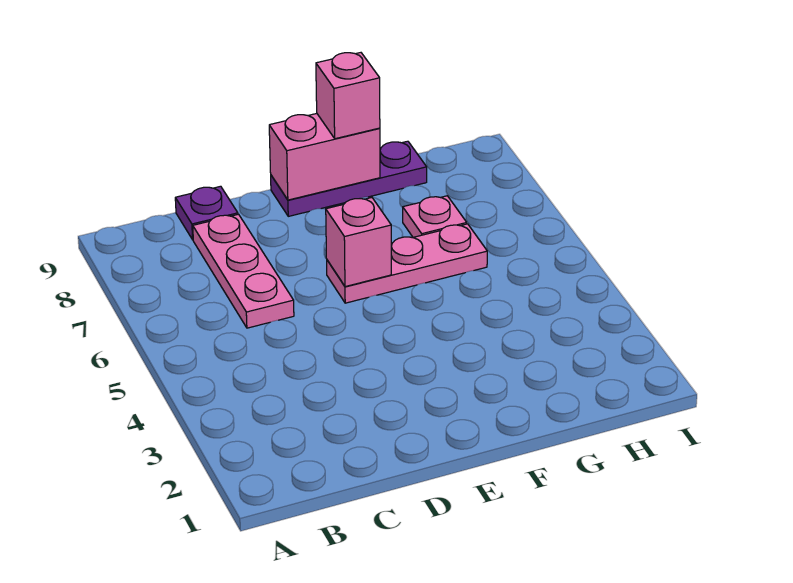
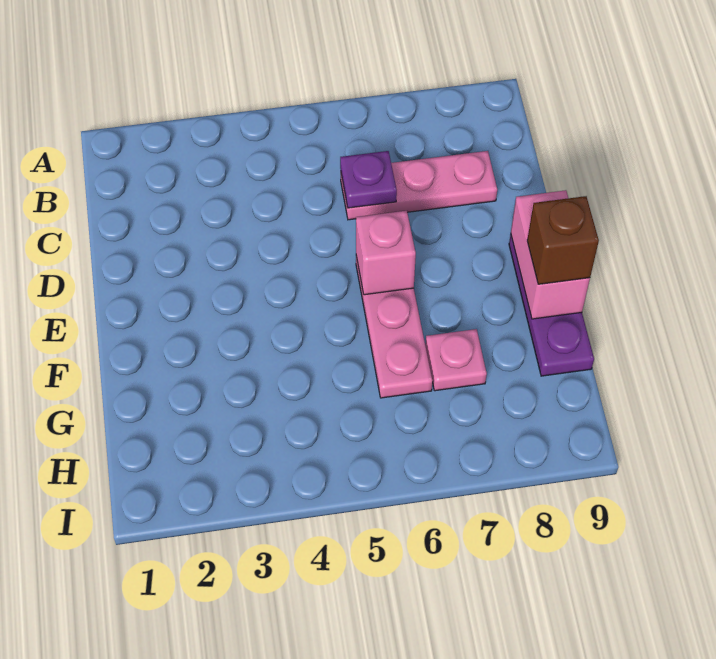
purple 1x1 plate [175,186,238,240] -> purple 1x1 plate moved to [340,151,397,208]
pink 1x1 brick [316,53,380,139] -> brown 1x1 brick [527,196,599,284]

